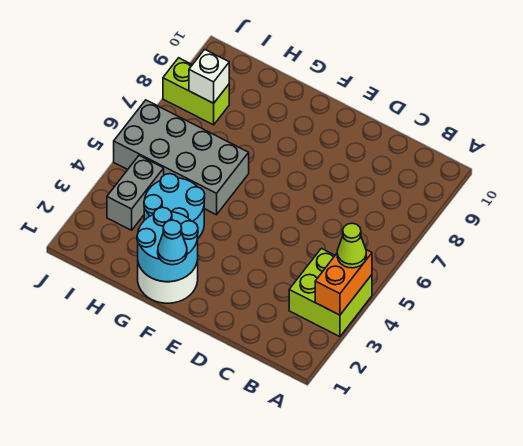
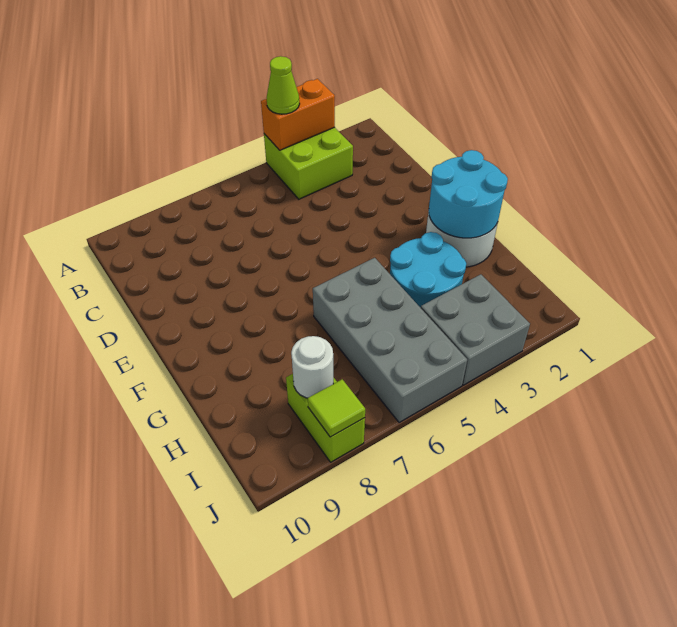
cyan 1x1 cone [158,220,187,265] -> none
grey 1x2 brick [107,156,164,230] -> grey 2x2 brick [421,274,530,385]
white 1x1 brick [189,49,229,103] -> white 1x1 round brick [291,336,333,398]
none -> lime 1x1 tile [308,379,365,437]

